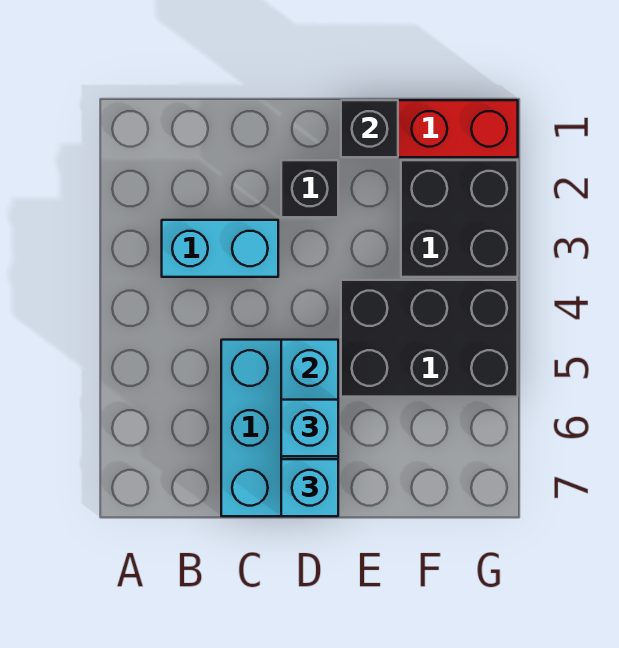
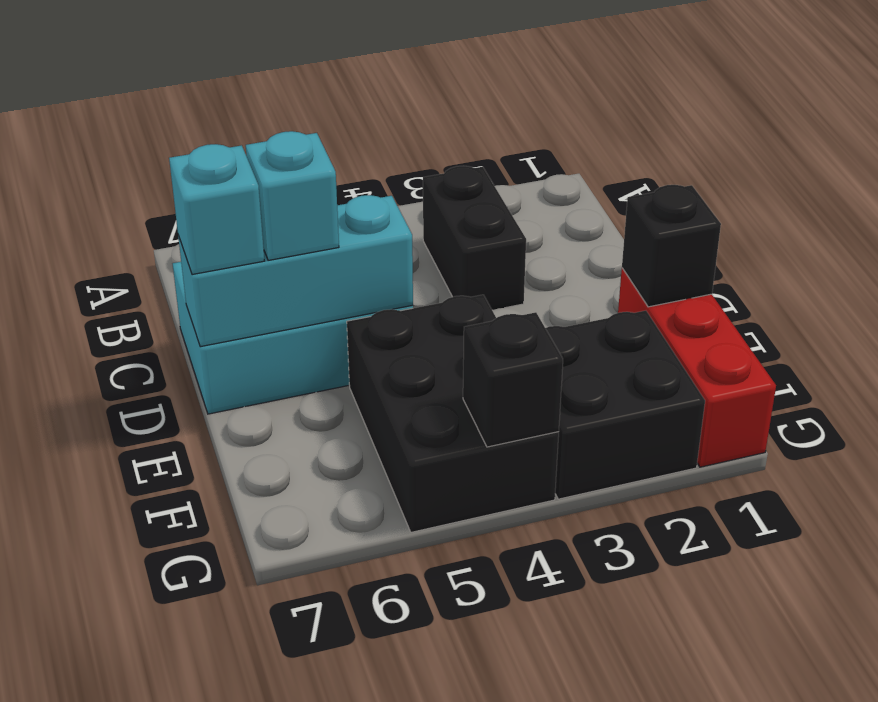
cyan 1x2 brick [162,220,278,277] -> black 1x2 brick [423,166,526,310]
black 1x1 brick [281,160,338,217] -> black 1x1 brick moved to [463,312,563,447]

